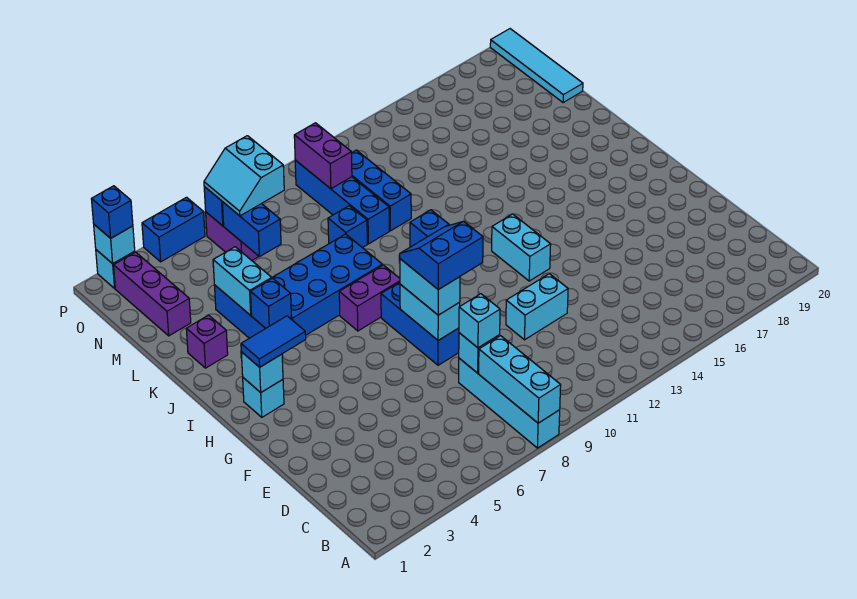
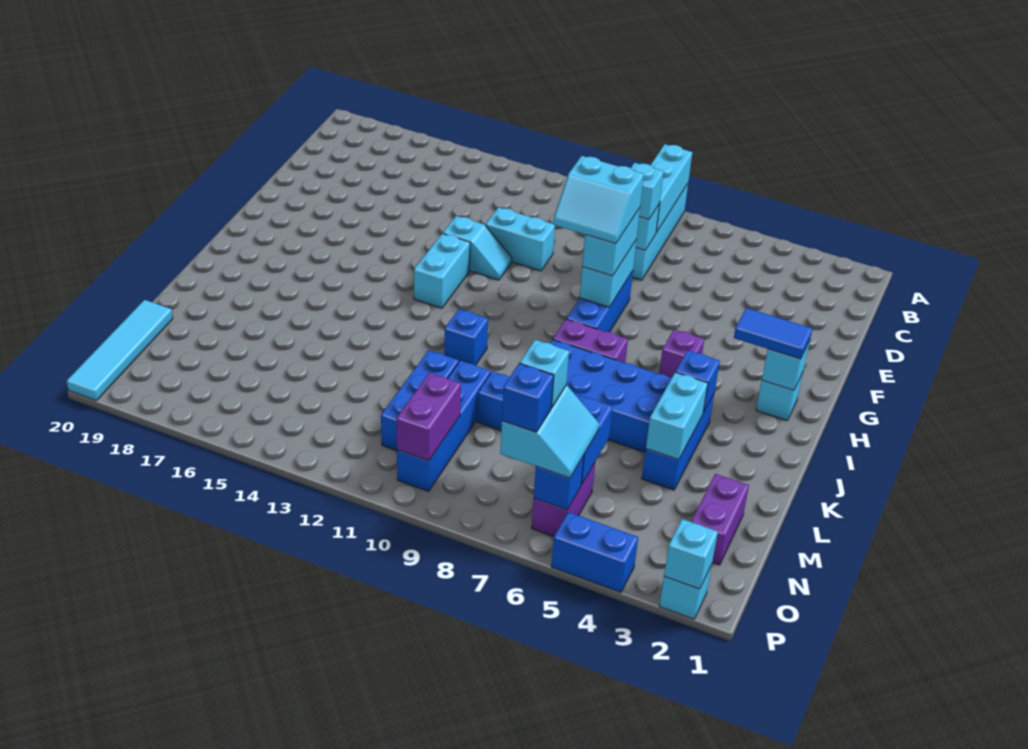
blue 2x2 slope [400,221,483,289] -> cyan 2x2 slope [553,156,644,244]
none -> cyan 1x2 slope [443,216,512,280]
purple 1x1 brick [186,315,228,368] -> purple 1x1 brick moved to [659,329,704,378]
purple 1x3 brick [114,252,191,336] -> purple 1x2 brick [691,474,749,565]
none -> cyan 1x1 brick [520,340,569,407]
blue 1x1 brick [92,186,133,238] -> blue 1x1 brick moved to [502,363,554,432]

